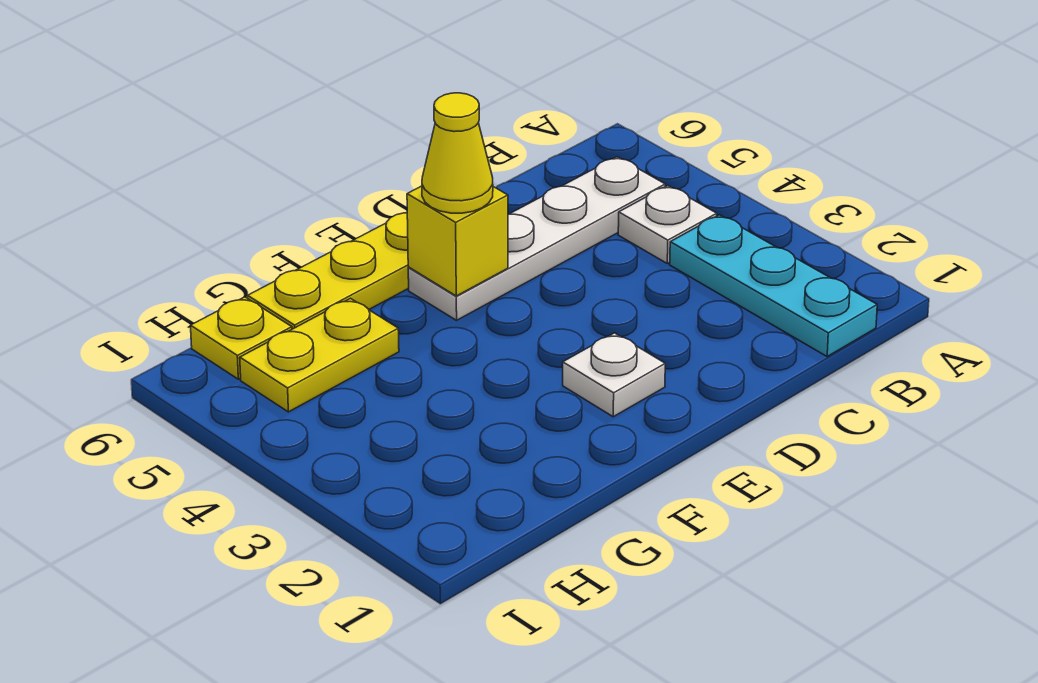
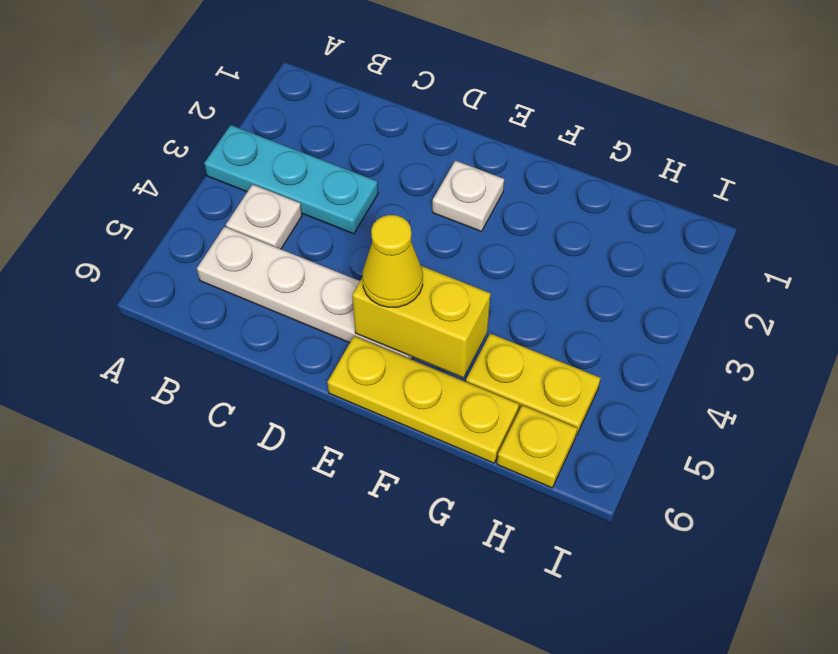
cyan 1x3 plate [670,215,877,356] -> cyan 1x3 plate turned to [204,125,378,234]
yellow 1x1 brick [407,186,508,296] -> yellow 1x2 brick [352,266,491,377]

